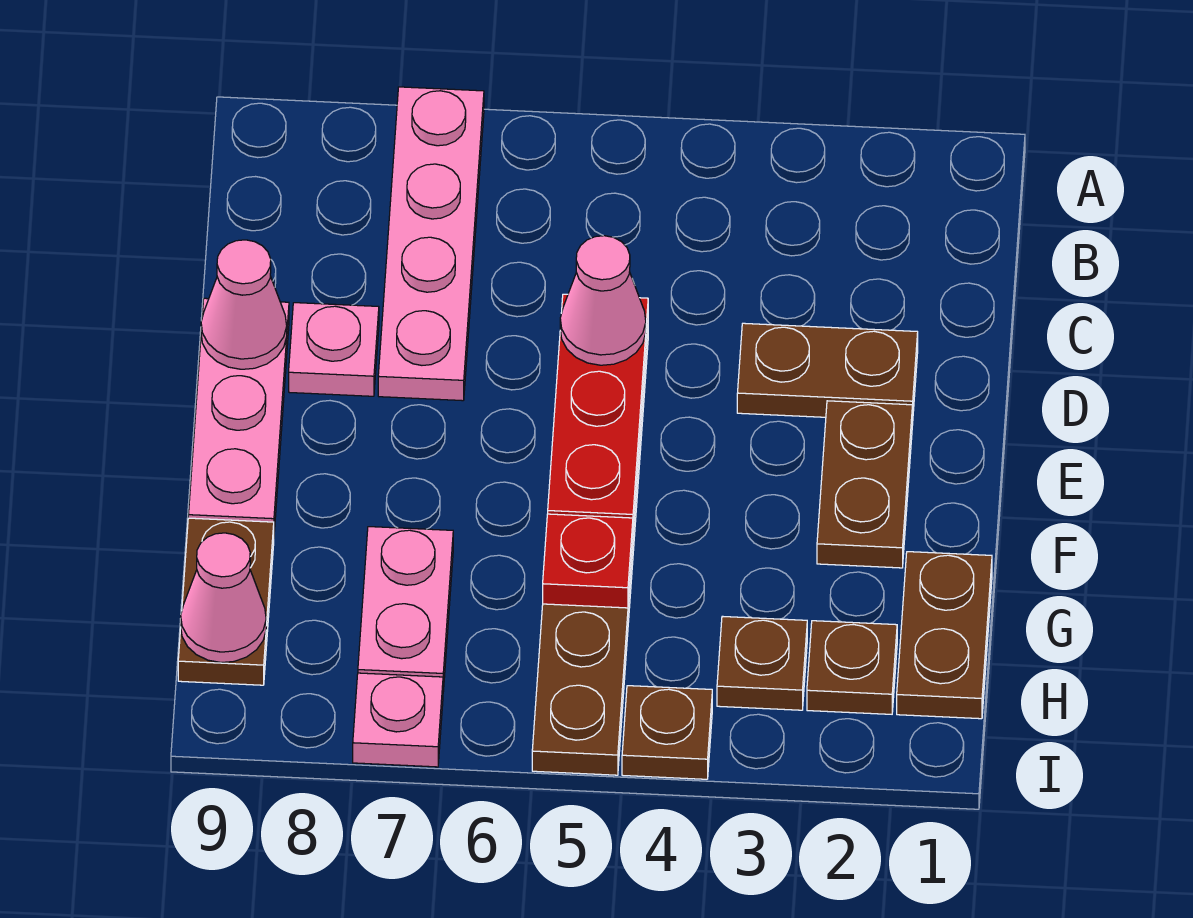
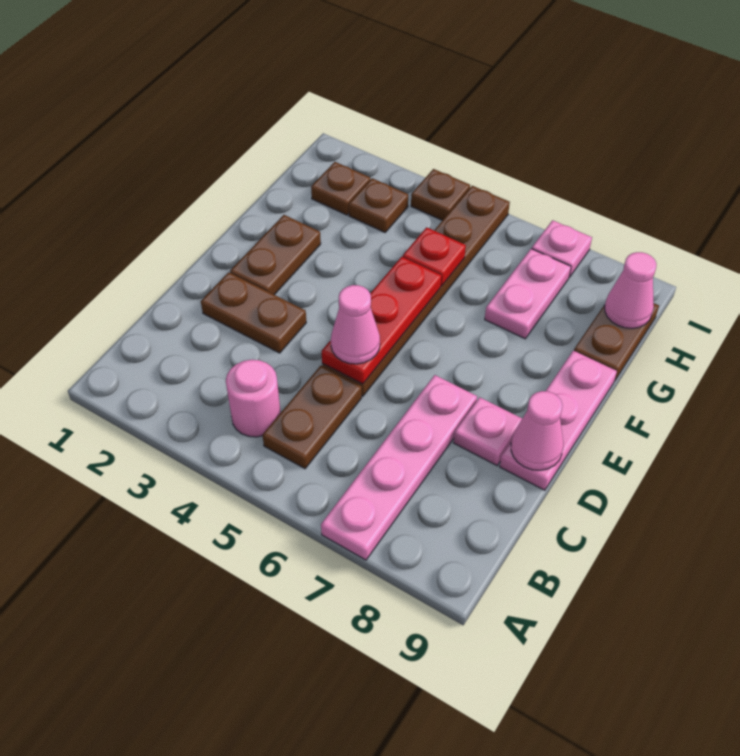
none -> pink 1x1 round brick [226,360,281,437]
brown 1x2 plate [897,552,992,719] -> brown 1x2 plate moved to [262,366,362,469]

